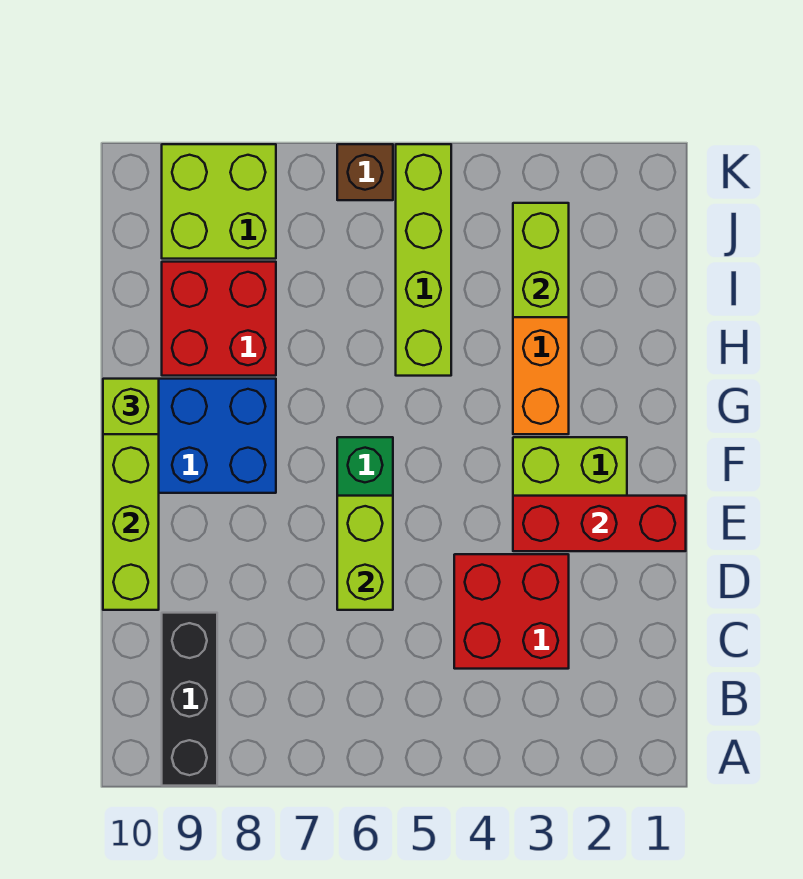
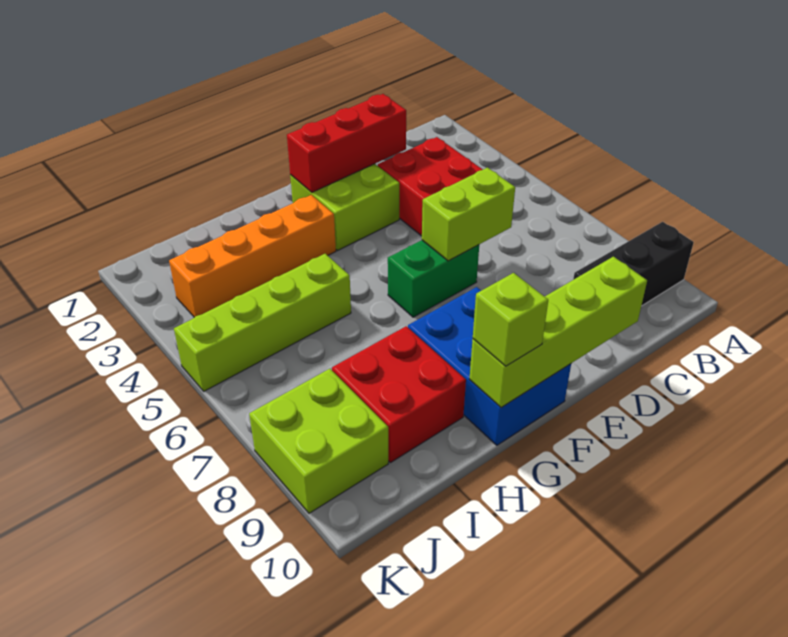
red 1x3 brick [513,496,686,551] -> red 1x3 brick turned to [287,94,406,192]
lime 1x2 brick [513,203,569,317] -> none
brown 1x1 brick [337,144,393,200] -> none

